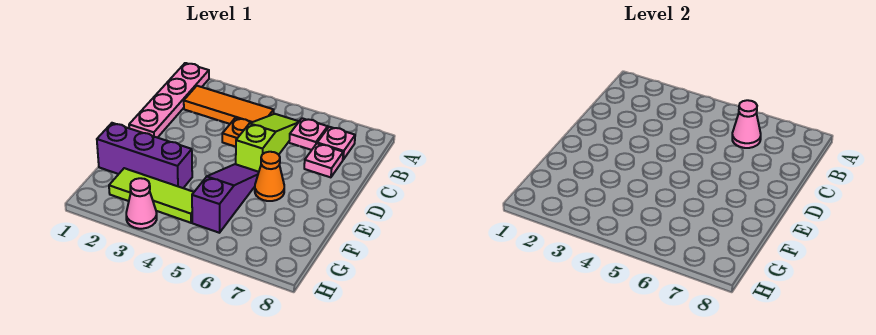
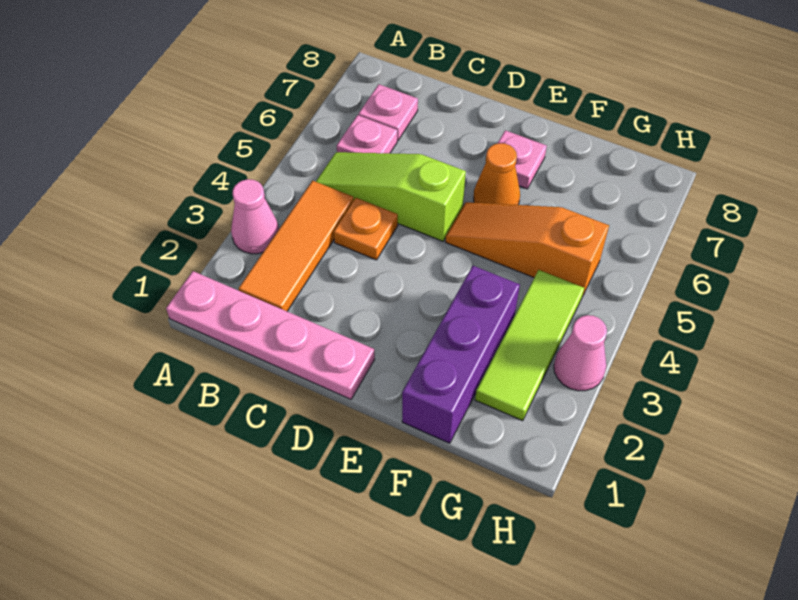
pink 1x1 cone [732,100,761,148] -> pink 1x1 cone moved to [231,179,279,254]
pink 1x1 plate [304,144,343,177] -> pink 1x1 plate moved to [497,130,547,189]
purple 1x3 slope [192,164,259,233] -> orange 1x3 slope [446,202,609,297]

